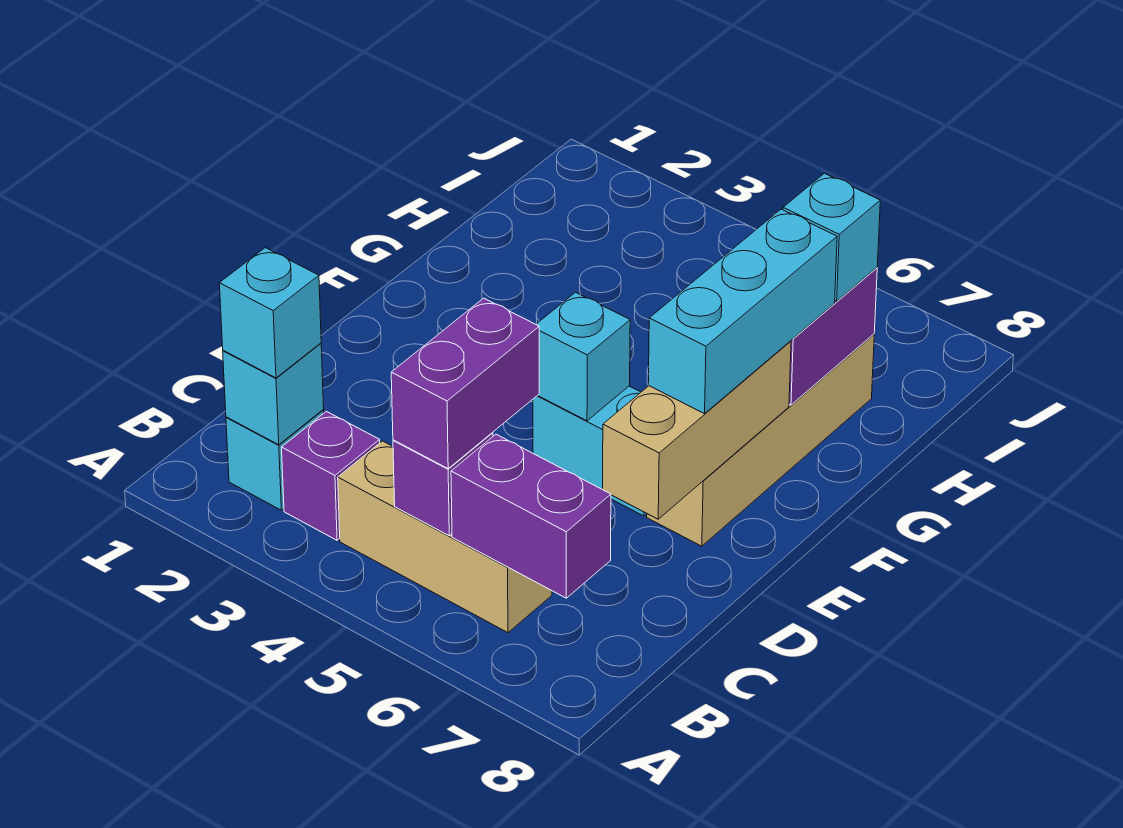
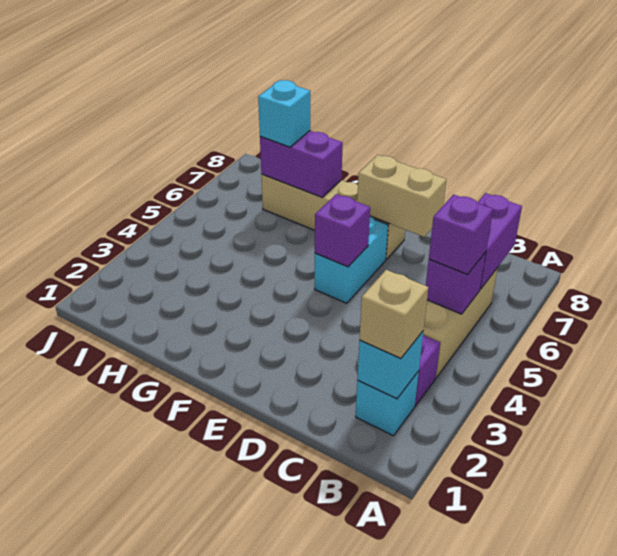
cyan 1x1 brick [219,248,321,378] -> tan 1x1 brick [360,270,428,358]
purple 1x2 brick [391,298,539,469] -> purple 1x1 brick [429,195,493,275]
tan 1x3 brick [603,341,791,519] -> tan 1x2 brick [357,155,446,237]
cyan 1x1 brick [536,292,630,421] -> purple 1x1 brick [315,194,370,267]
cyan 1x3 brick [648,209,837,414] -> none

